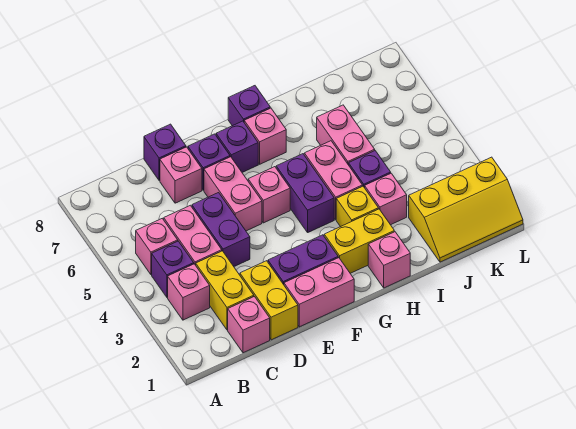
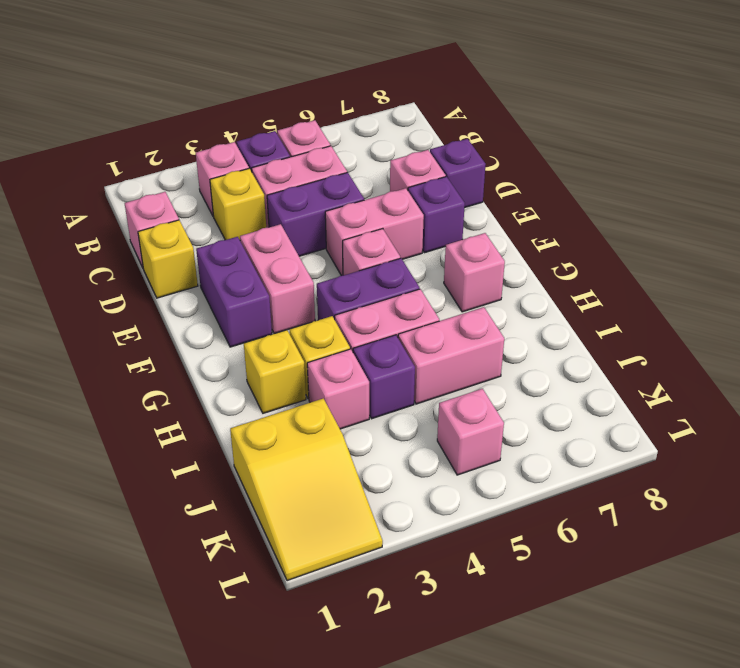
yellow 1x2 brick [196,251,254,330] -> yellow 1x1 brick [210,169,266,240]
yellow 1x2 brick [240,261,298,340] -> yellow 1x1 brick [138,220,198,298]
pink 1x2 brick [284,258,354,327] -> pink 1x2 brick moved to [240,224,315,334]
purple 1x1 brick [216,121,258,172] -> none
yellow 1x2 brick [324,209,394,273] -> yellow 1x1 brick [244,330,306,413]
purple 1x1 brick [228,86,270,126] -> none
pink 1x1 brick [368,232,410,288] -> pink 1x1 brick moved to [437,389,504,475]
yellow 2x3 slope [409,157,523,262] -> yellow 2x3 slope turned to [230,398,383,581]

